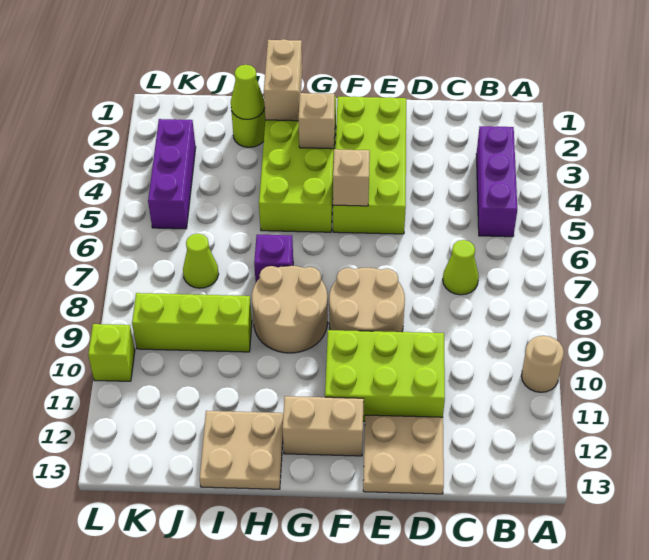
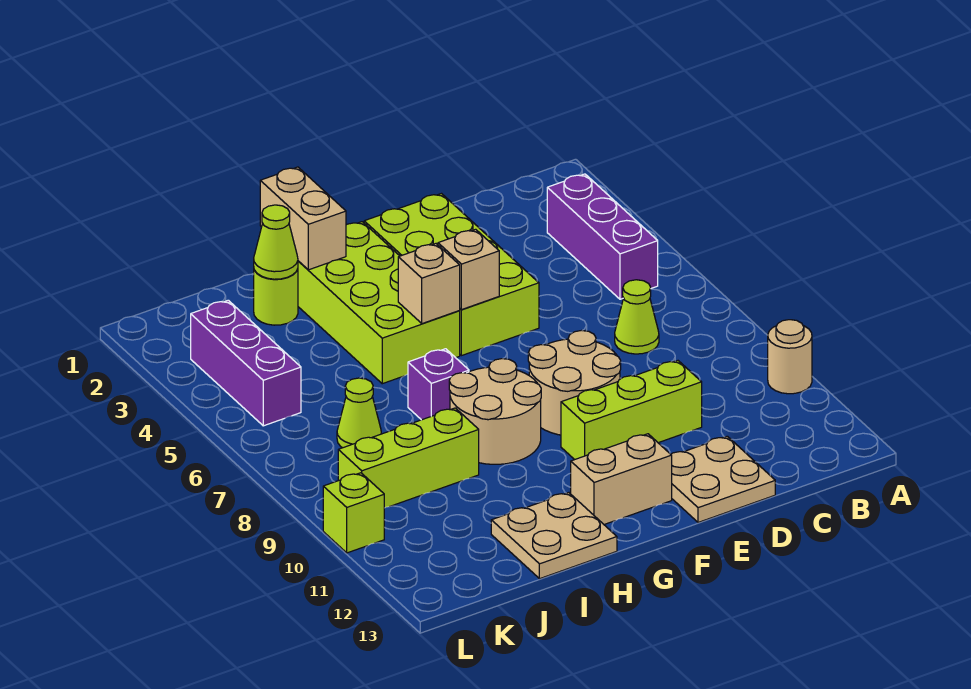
lime 2x3 brick [325,330,445,421] -> lime 1x3 brick [561,361,702,460]
tan 1x1 brick [298,93,335,149] -> tan 1x1 brick moved to [398,244,460,324]

